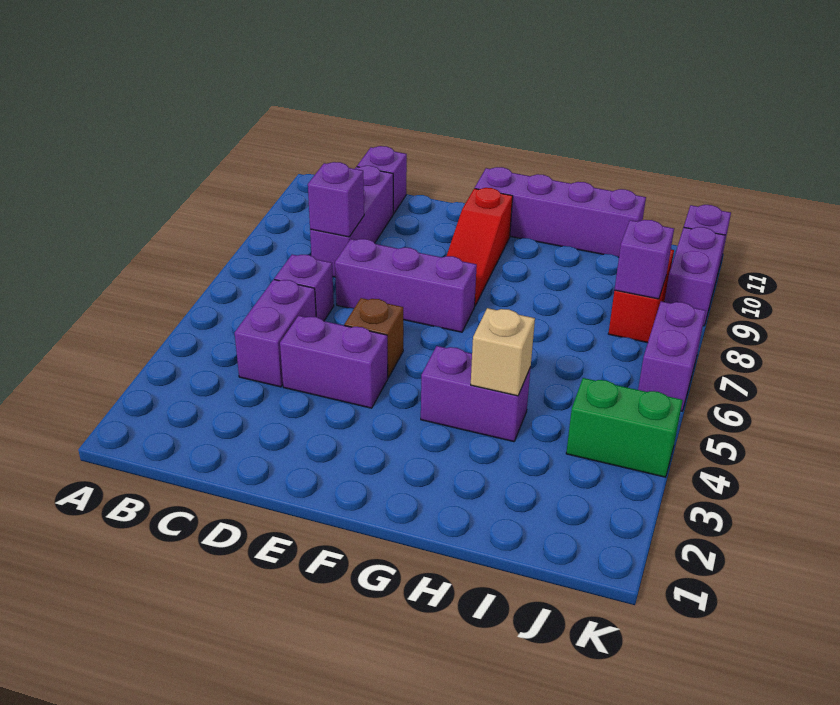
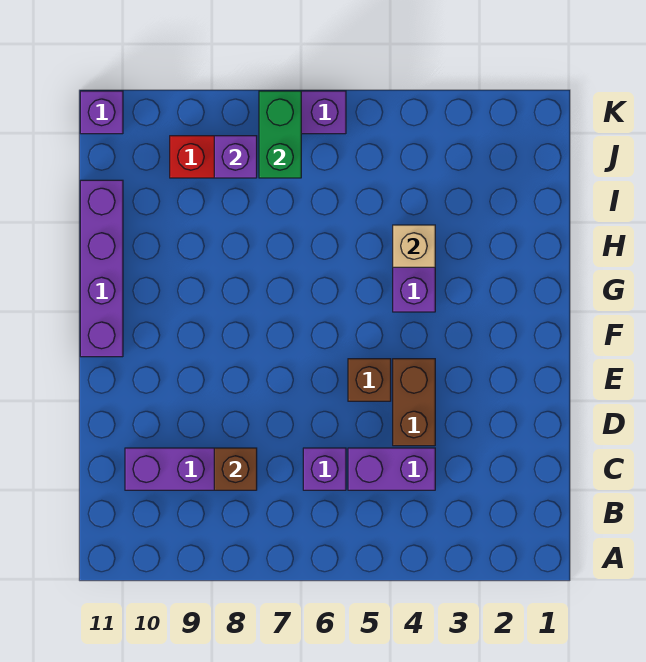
purple 1x1 brick [308,162,364,237] -> brown 1x1 brick [214,448,257,490]
purple 1x1 brick [357,146,407,214] -> none
purple 1x2 brick [280,316,388,408] -> brown 1x2 brick [393,359,435,446]
purple 1x3 brick [335,239,477,332] -> none
red 1x3 slope [447,188,513,306] -> none
green 1x2 brick [566,378,683,477] -> green 1x2 brick moved to [259,91,301,178]
purple 1x2 brick [664,227,725,326] -> none

